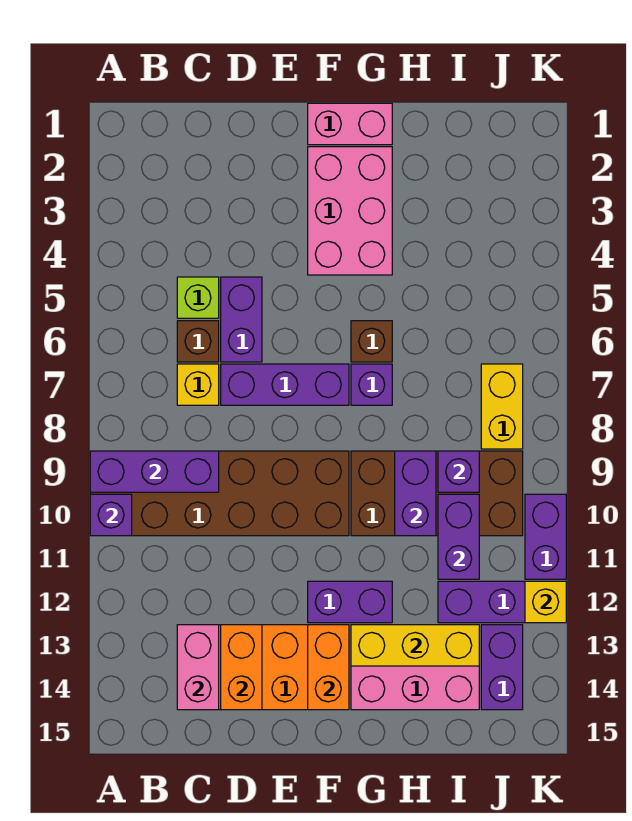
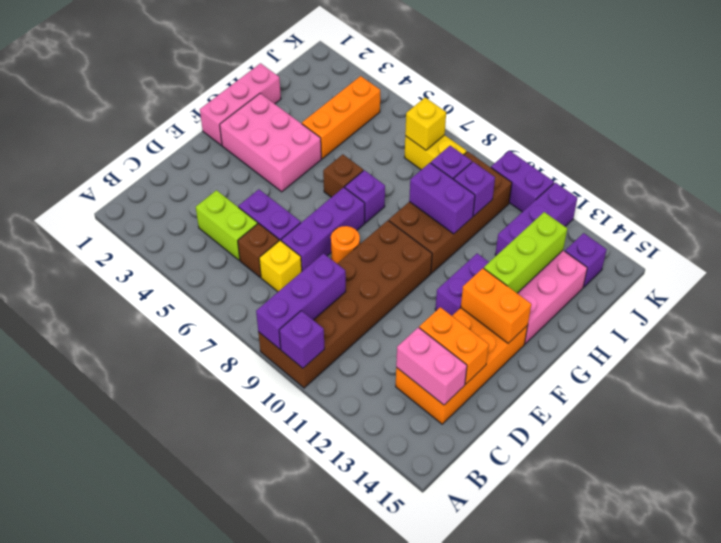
lime 1x1 brick [177,277,219,318] -> lime 1x2 brick [196,190,258,260]
none -> orange 1x1 round brick [331,226,360,264]
pink 1x2 brick [308,103,392,145] -> pink 1x3 brick [200,63,281,145]
yellow 1x3 brick [351,625,479,666] -> lime 1x3 brick [484,212,567,293]
none -> orange 1x3 brick [302,76,380,159]
purple 1x2 brick [438,494,479,579] -> purple 1x1 brick [454,162,495,216]
purple 1x2 brick [481,625,523,710] -> purple 1x1 brick [565,233,607,287]
yellow 1x1 brick [525,581,566,623] -> yellow 1x1 brick moved to [405,98,446,150]

